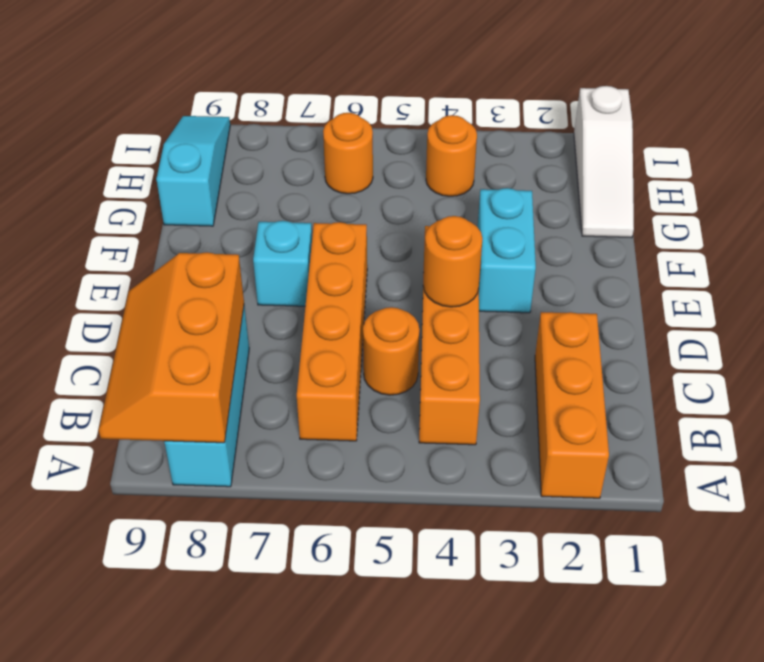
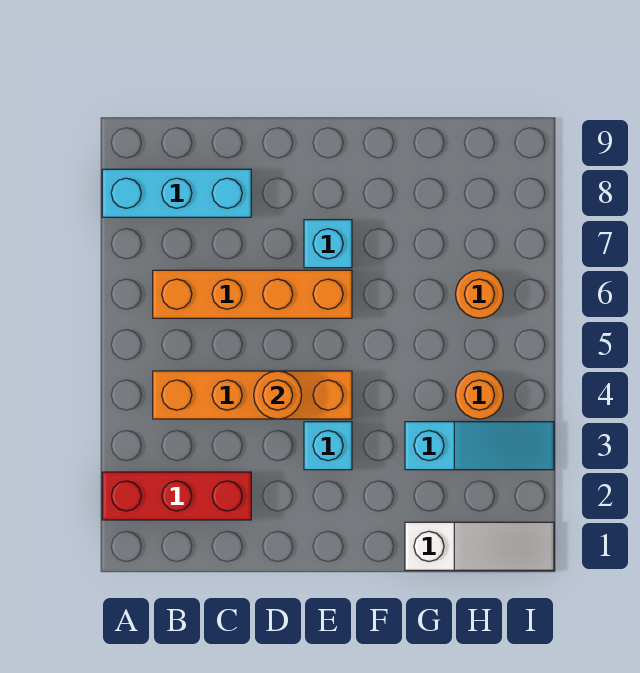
orange 1x3 brick [535,312,609,498] -> red 1x3 brick [102,472,251,520]
orange 2x3 slope [99,252,244,443] -> none
orange 1x1 round brick [363,307,419,395] -> none
cyan 1x2 brick [478,188,536,313] -> cyan 1x1 brick [304,422,352,470]
white 1x3 slope [574,86,634,238] -> white 1x3 slope turned to [405,522,554,570]
cyan 1x3 slope [156,116,230,226] -> cyan 1x3 slope moved to [405,422,554,470]

